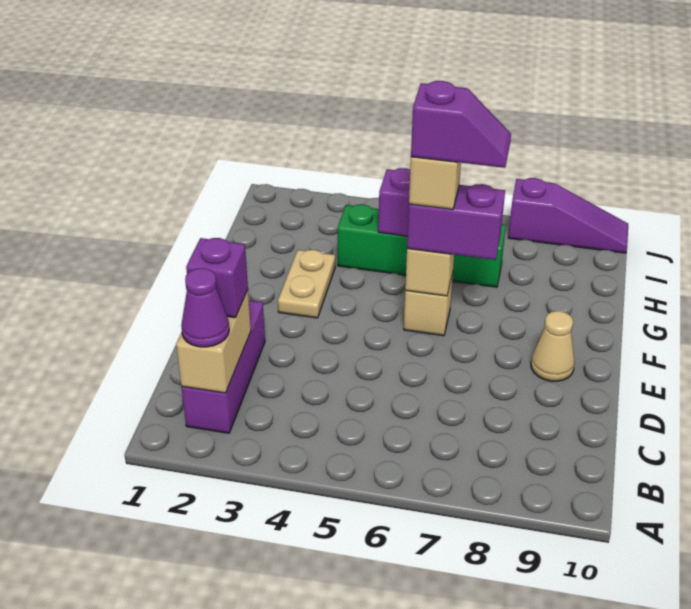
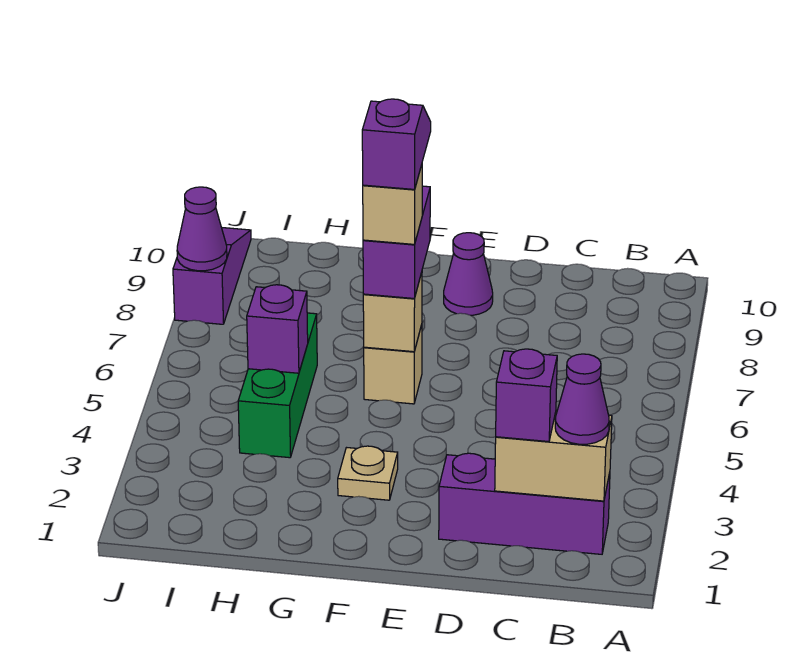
tan 1x1 cone [531,311,575,381] -> purple 1x1 cone [444,233,493,315]
tan 1x2 plate [278,250,335,318] -> tan 1x1 plate [338,446,398,500]
green 1x4 brick [338,204,506,287] -> green 1x3 brick [238,313,317,458]
none -> purple 1x1 cone [177,187,227,271]

